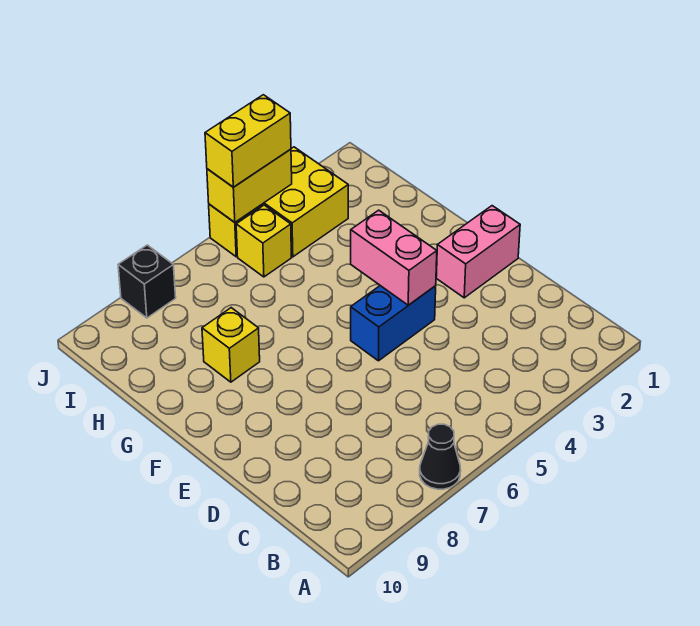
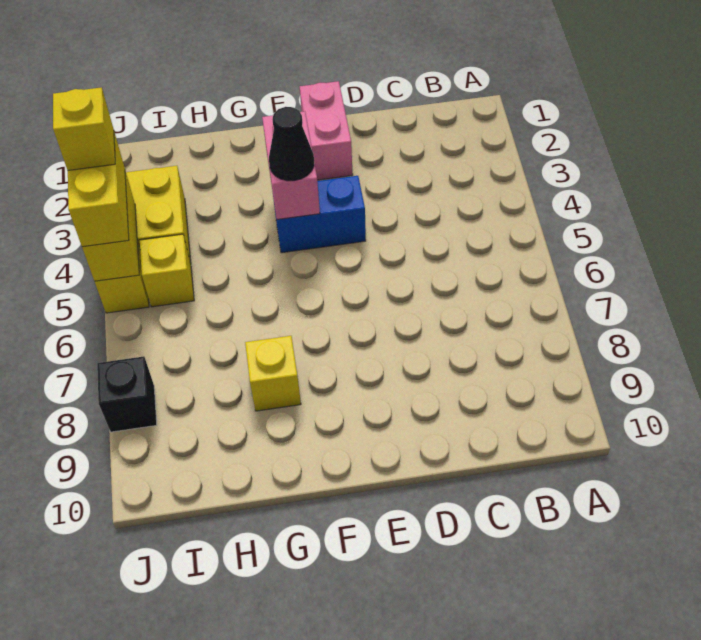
black 1x1 cone [420,424,461,489] -> black 1x1 cone moved to [269,107,314,181]
blue 1x2 brick [351,286,436,361] -> blue 1x2 brick turned to [273,176,366,253]
pink 1x2 brick [351,210,437,305] -> pink 1x2 brick turned to [262,111,320,220]
none -> yellow 1x1 brick [53,87,115,170]

